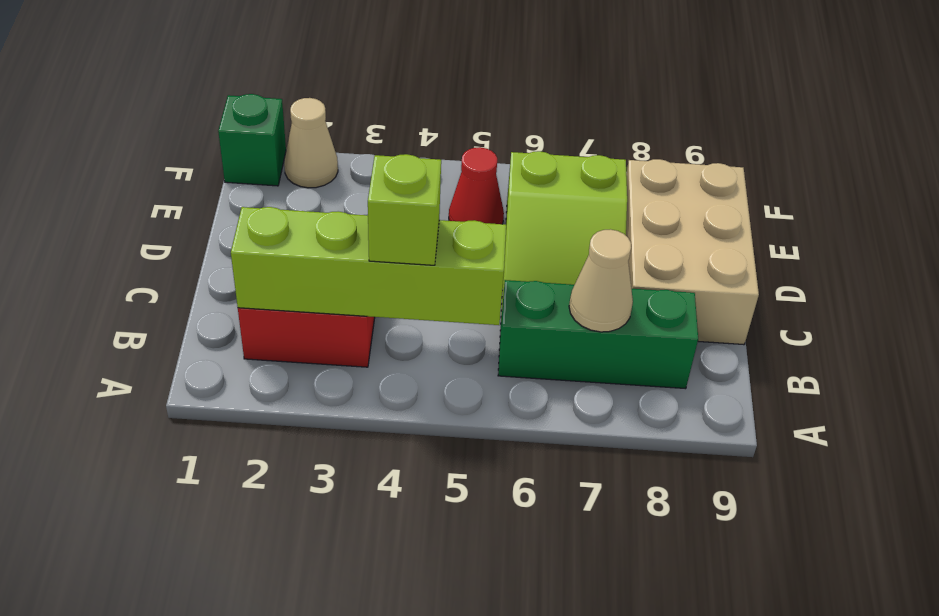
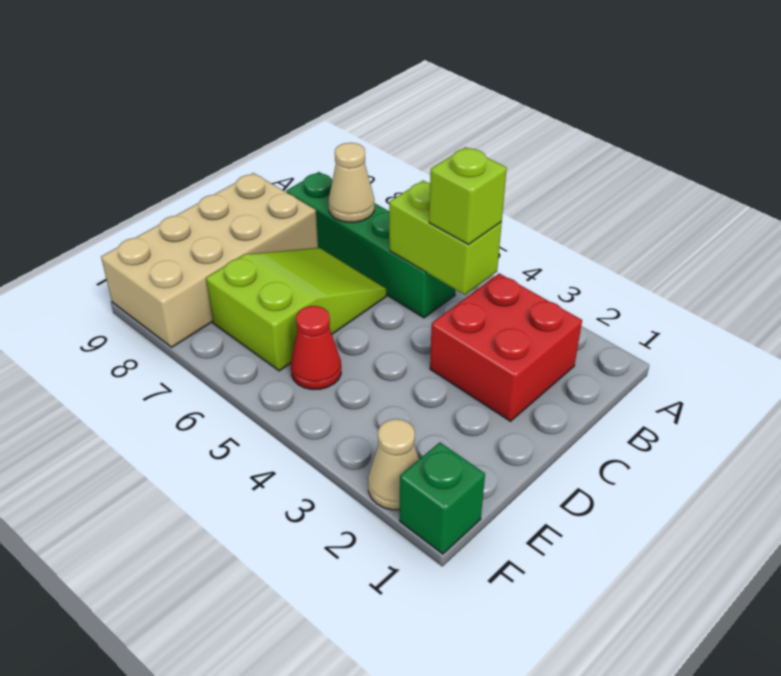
lime 1x4 brick [231,207,506,325] -> lime 1x2 brick [389,181,502,295]
green 1x3 brick [498,280,698,389] -> green 1x4 brick [286,172,455,318]
tan 2x3 brick [626,159,759,345] -> tan 2x4 brick [101,173,318,347]

